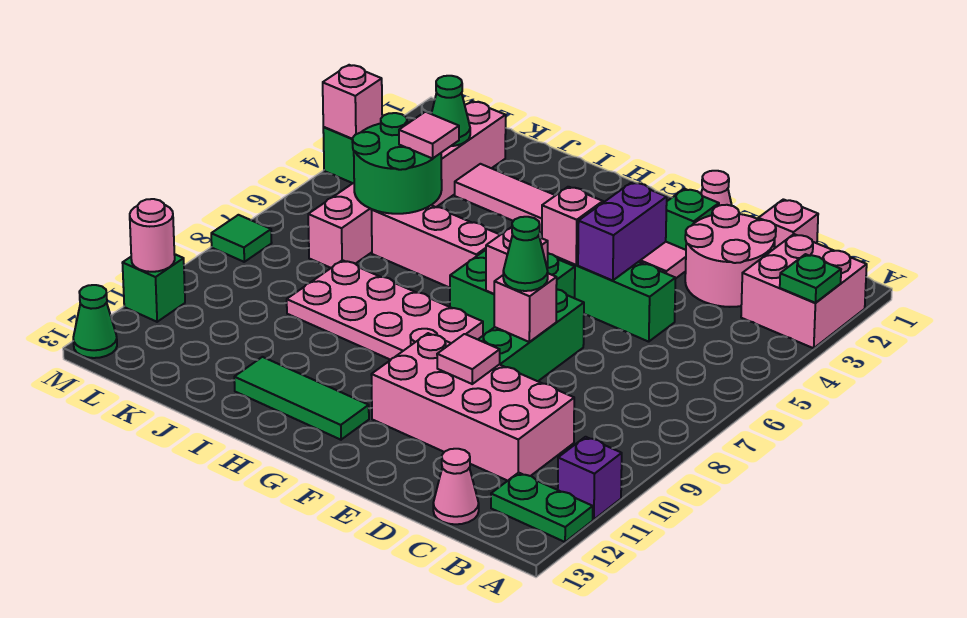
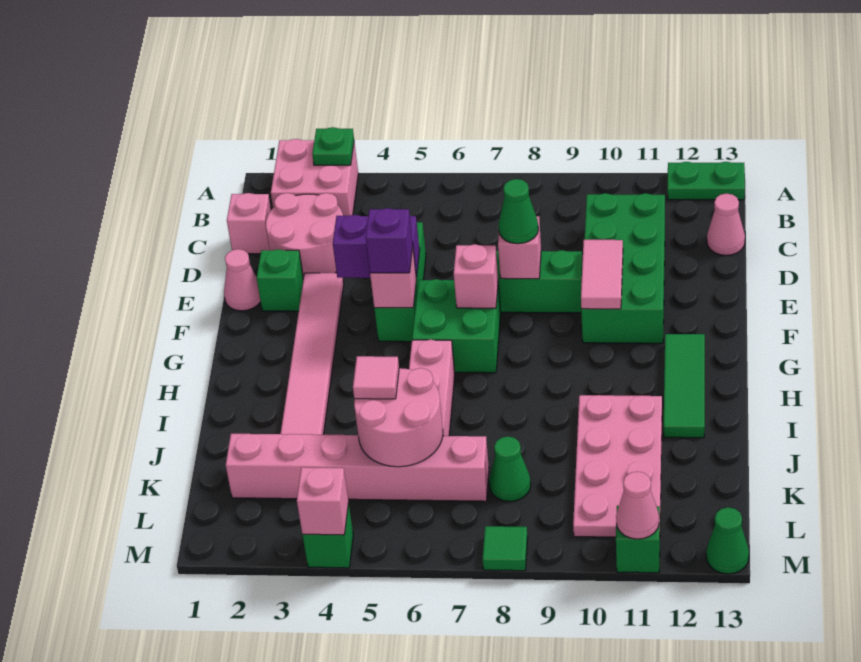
purple 1x1 brick [558,437,622,520] -> purple 1x1 brick moved to [366,208,413,273]
green 1x2 plate [491,473,593,542] -> green 1x2 plate turned to [667,162,745,200]
pink 2x4 brick [371,333,574,481] -> green 2x4 brick [581,193,665,343]
pink 1x1 tile [437,334,500,384] -> pink 1x2 tile [581,240,623,309]
pink 2x4 plate [287,260,483,360] -> pink 2x4 plate moved to [573,395,662,537]
green 2x2 round brick [352,113,442,214] -> pink 2x2 round brick [354,368,443,467]
green 1x1 cone [431,76,470,146] -> green 1x1 cone moved to [489,436,531,501]
pink 1x1 round brick [130,199,175,272] -> pink 1x1 cone [616,471,659,539]

